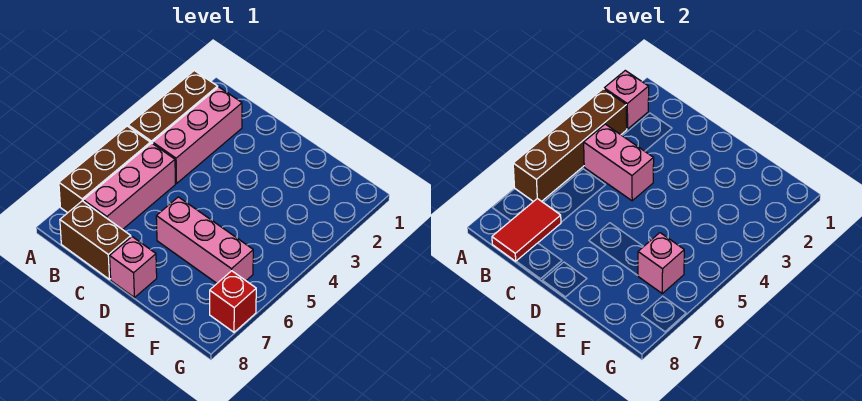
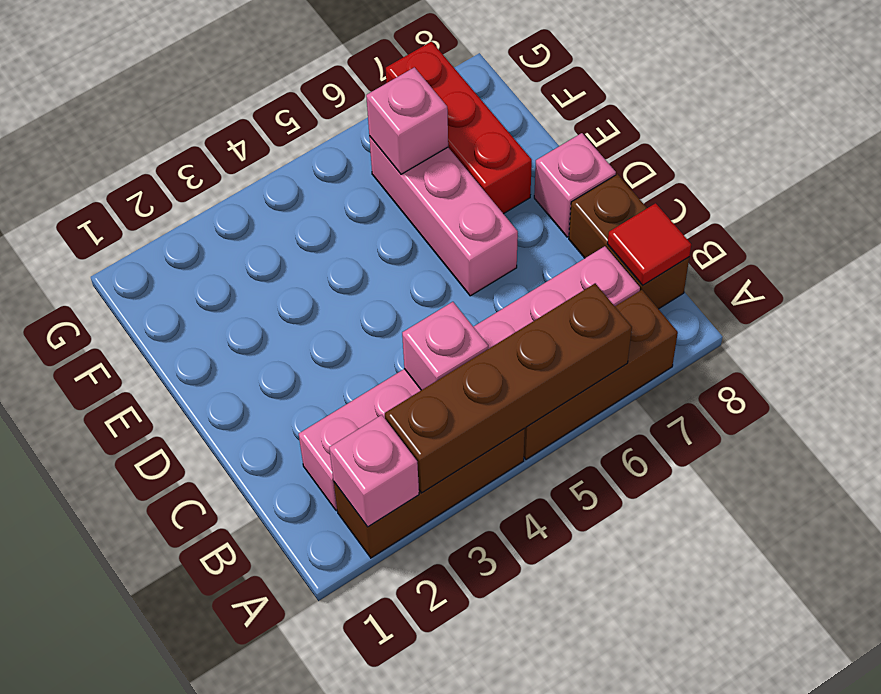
pink 1x2 brick [584,124,654,201] -> pink 1x1 brick [402,302,488,390]
red 1x2 tile [492,199,561,261] -> red 1x1 tile [607,203,691,285]
red 1x1 brick [210,271,256,332] -> red 1x3 brick [386,42,532,214]

